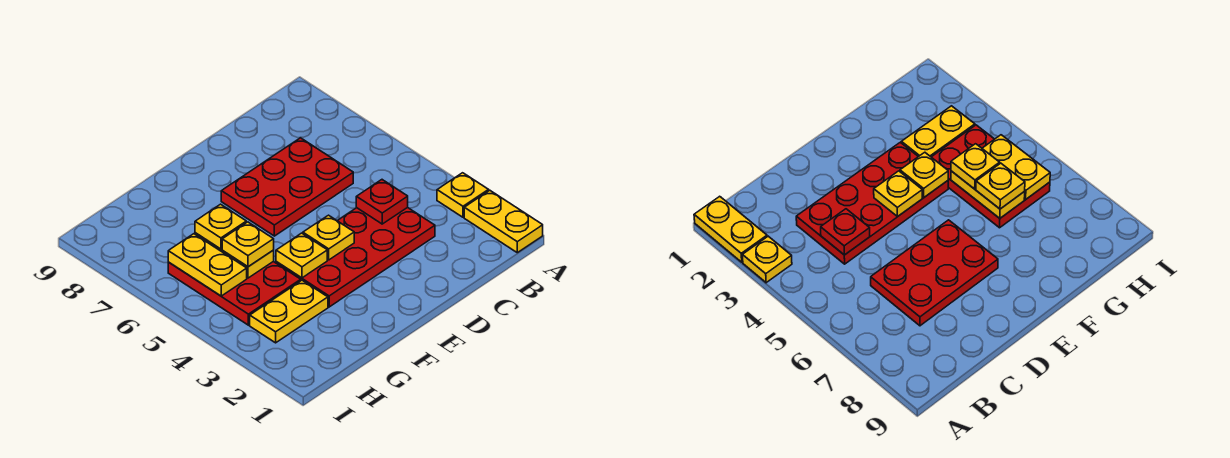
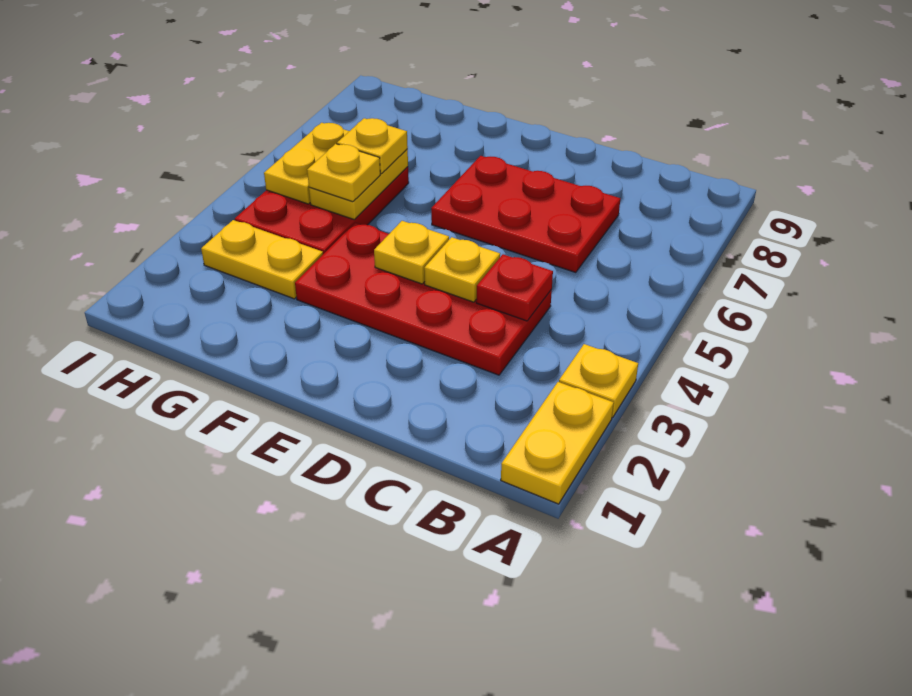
yellow 1x1 plate [276,233,327,278] -> yellow 1x1 plate moved to [424,237,500,302]

